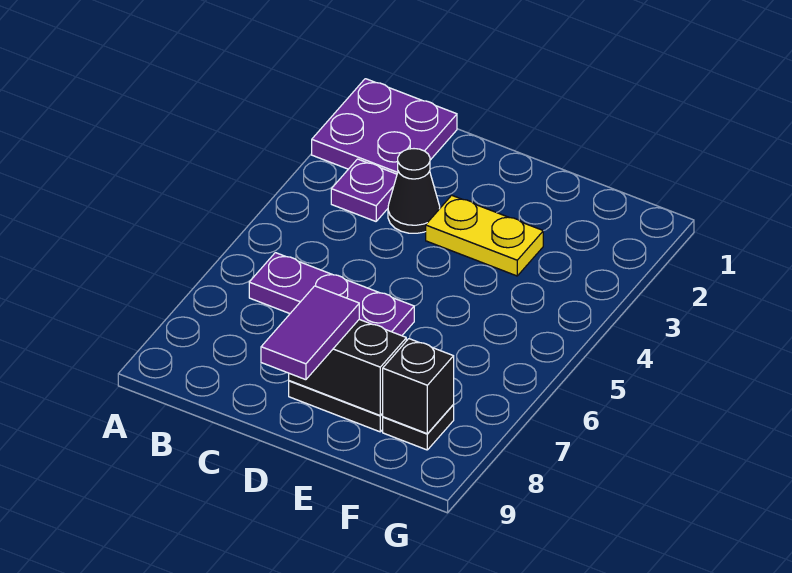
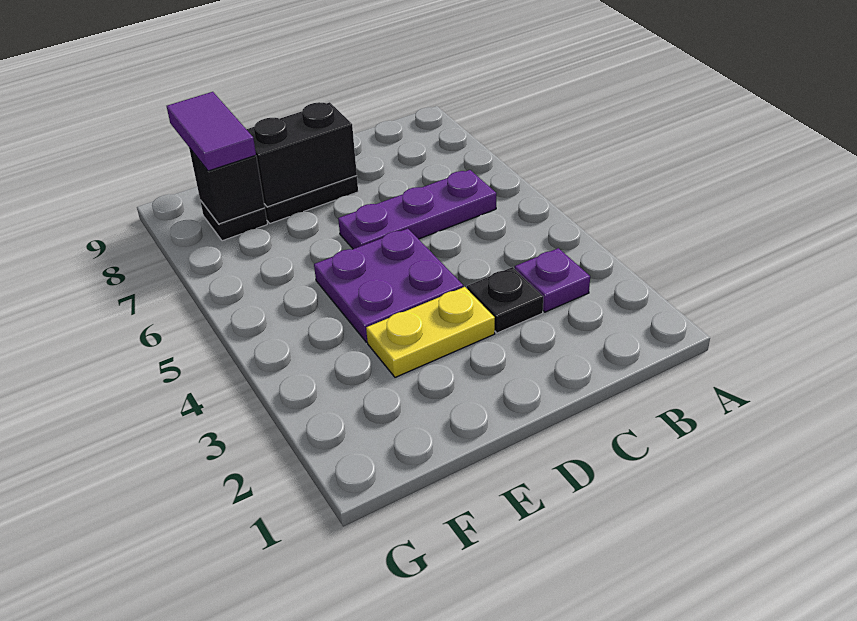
purple 2x2 plate [312,79,457,174] -> purple 2x2 plate moved to [314,228,463,342]
black 1x1 cone [388,149,440,233] -> black 1x1 plate [467,267,543,333]
purple 1x2 tile [261,286,359,380] -> purple 1x2 tile moved to [167,92,256,171]

